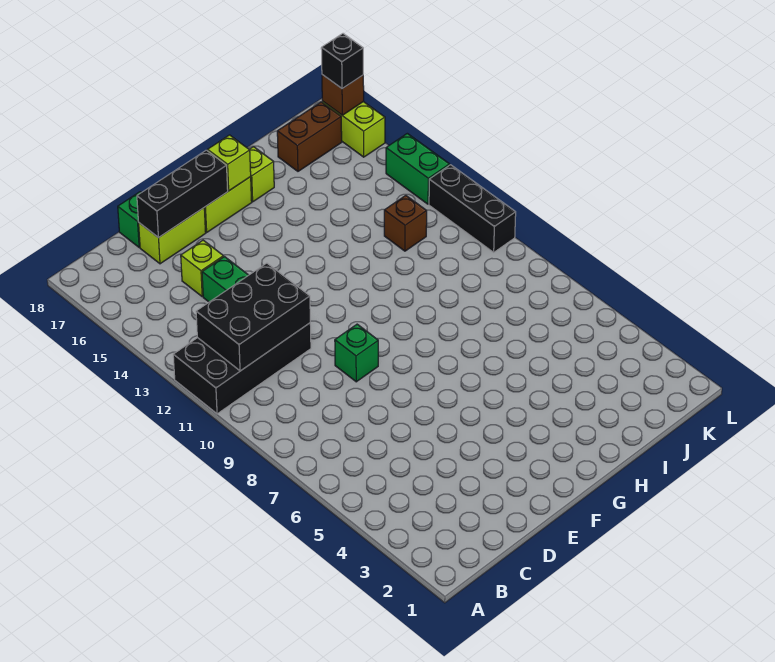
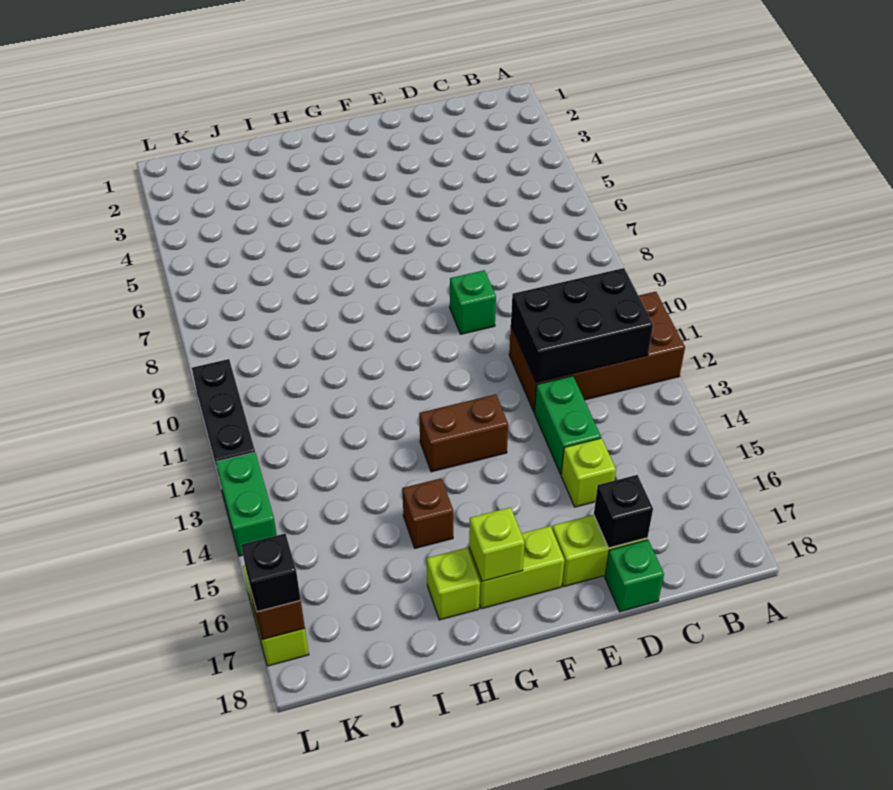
black 2x4 brick [173,323,311,414] -> brown 2x4 brick [509,292,685,412]
black 1x3 brick [137,150,228,237] -> black 1x1 brick [594,475,653,548]
brown 1x1 brick [384,195,427,251] -> brown 1x1 brick moved to [402,478,453,548]
brown 1x2 brick [277,102,342,171] -> brown 1x2 brick moved to [419,394,508,472]

